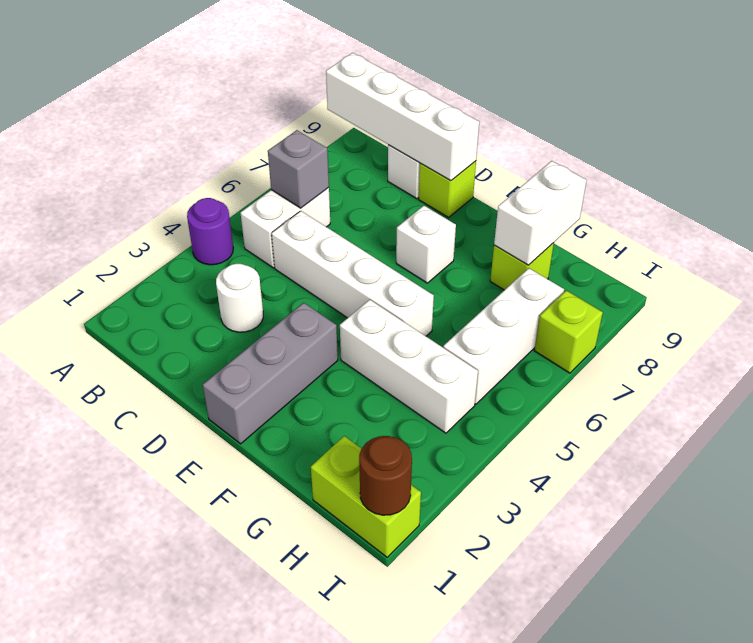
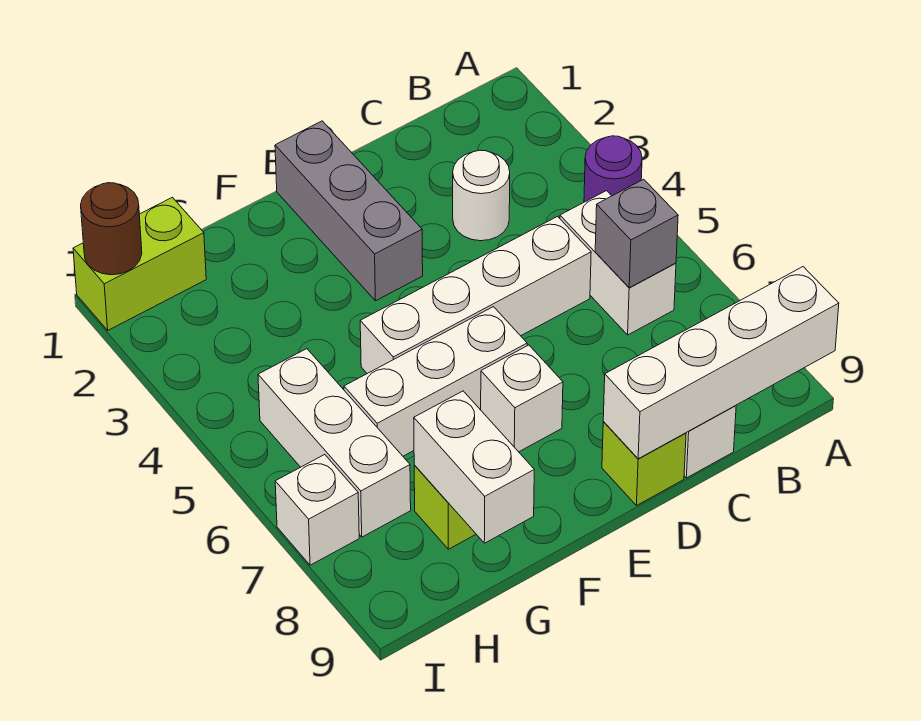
white 1x3 brick [340,300,478,433] -> white 1x3 brick moved to [344,307,527,456]
lime 1x1 brick [534,290,603,373] -> white 1x1 brick [275,455,359,565]

